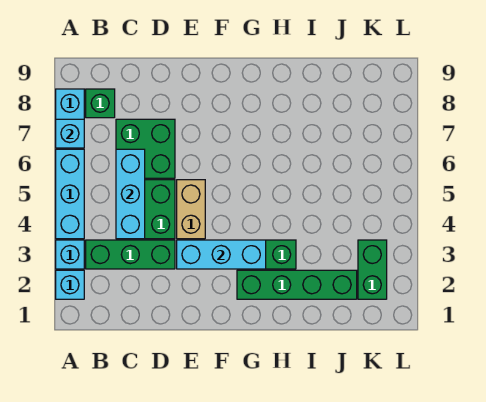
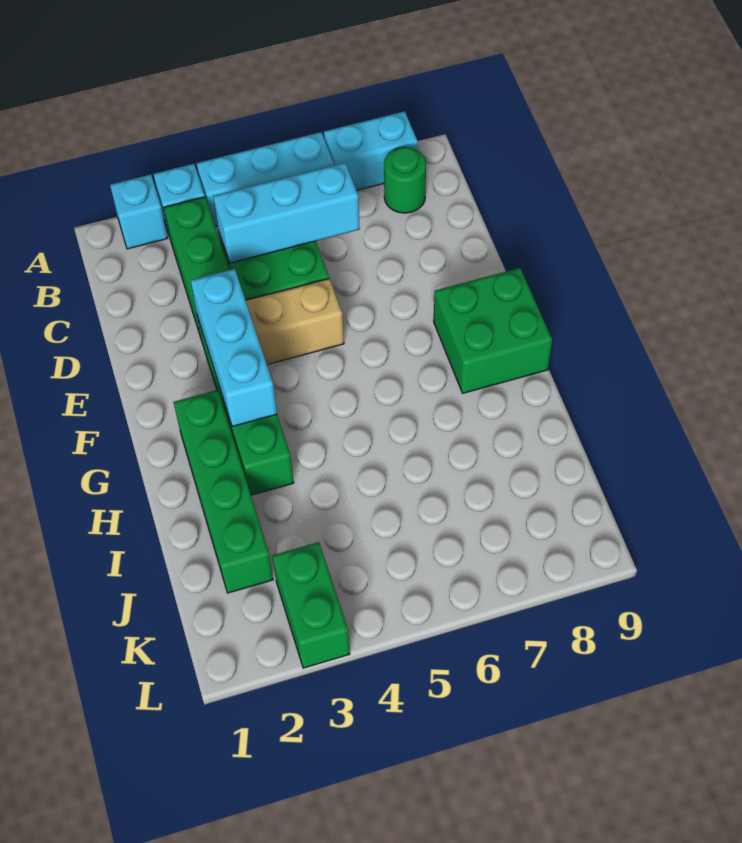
cyan 1x1 brick [56,119,84,148] -> none
green 1x1 brick [86,89,115,118] -> green 1x1 round brick [384,147,426,213]
green 2x2 brick [116,119,175,178] -> green 2x2 brick moved to [434,268,552,393]
green 1x2 brick [358,240,387,299] -> green 1x2 brick turned to [272,542,350,668]

